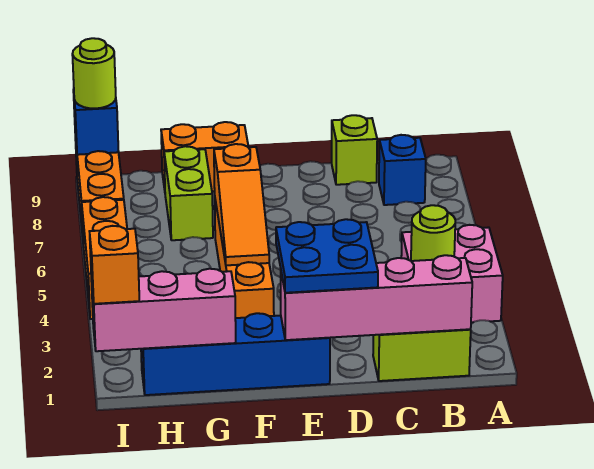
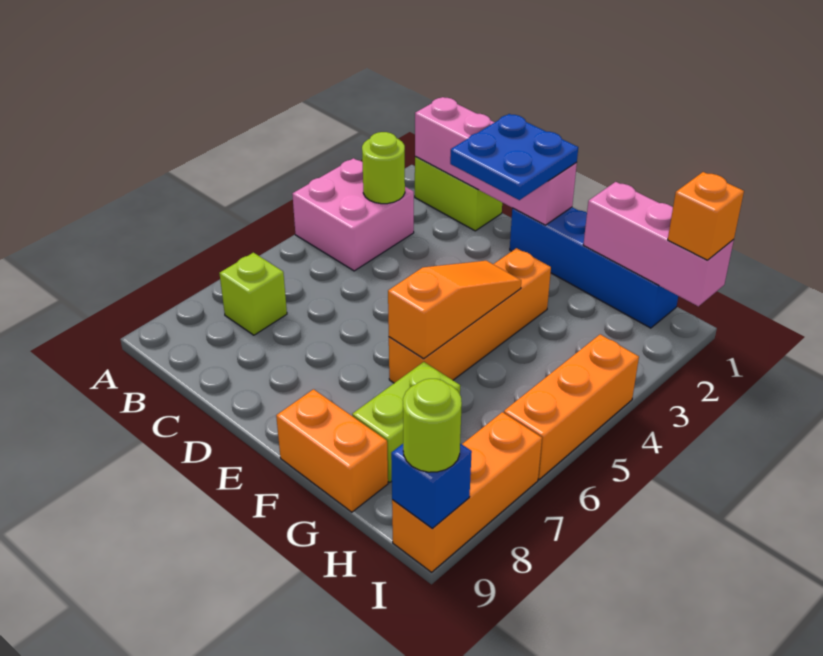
blue 1x1 brick [379,135,426,205] -> none
lime 1x1 brick [332,115,377,185] -> lime 1x1 brick moved to [219,253,287,335]

